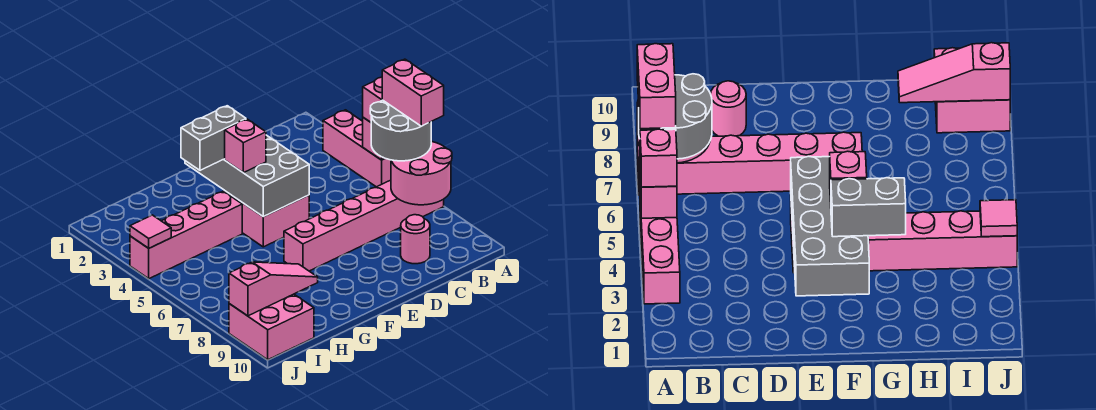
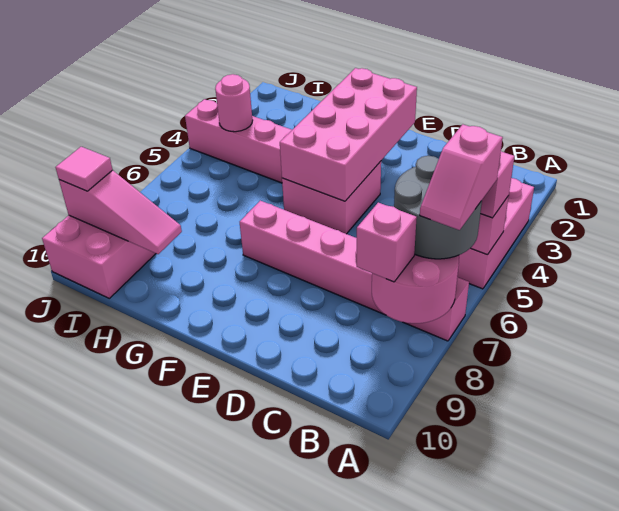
pink 1x2 brick [382,59,444,126] -> pink 1x2 slope [420,124,503,230]
pink 1x1 round brick [401,215,430,264] -> pink 1x1 round brick moved to [215,74,253,132]
grey 2x4 brick [185,135,309,217] -> pink 2x4 brick [280,68,417,201]
grey 1x2 brick [181,106,246,170] -> none
pink 1x1 brick [225,119,266,173] -> pink 1x1 brick moved to [357,203,417,282]
pink 1x1 tile [130,215,171,248] -> pink 1x1 tile moved to [55,147,112,191]

